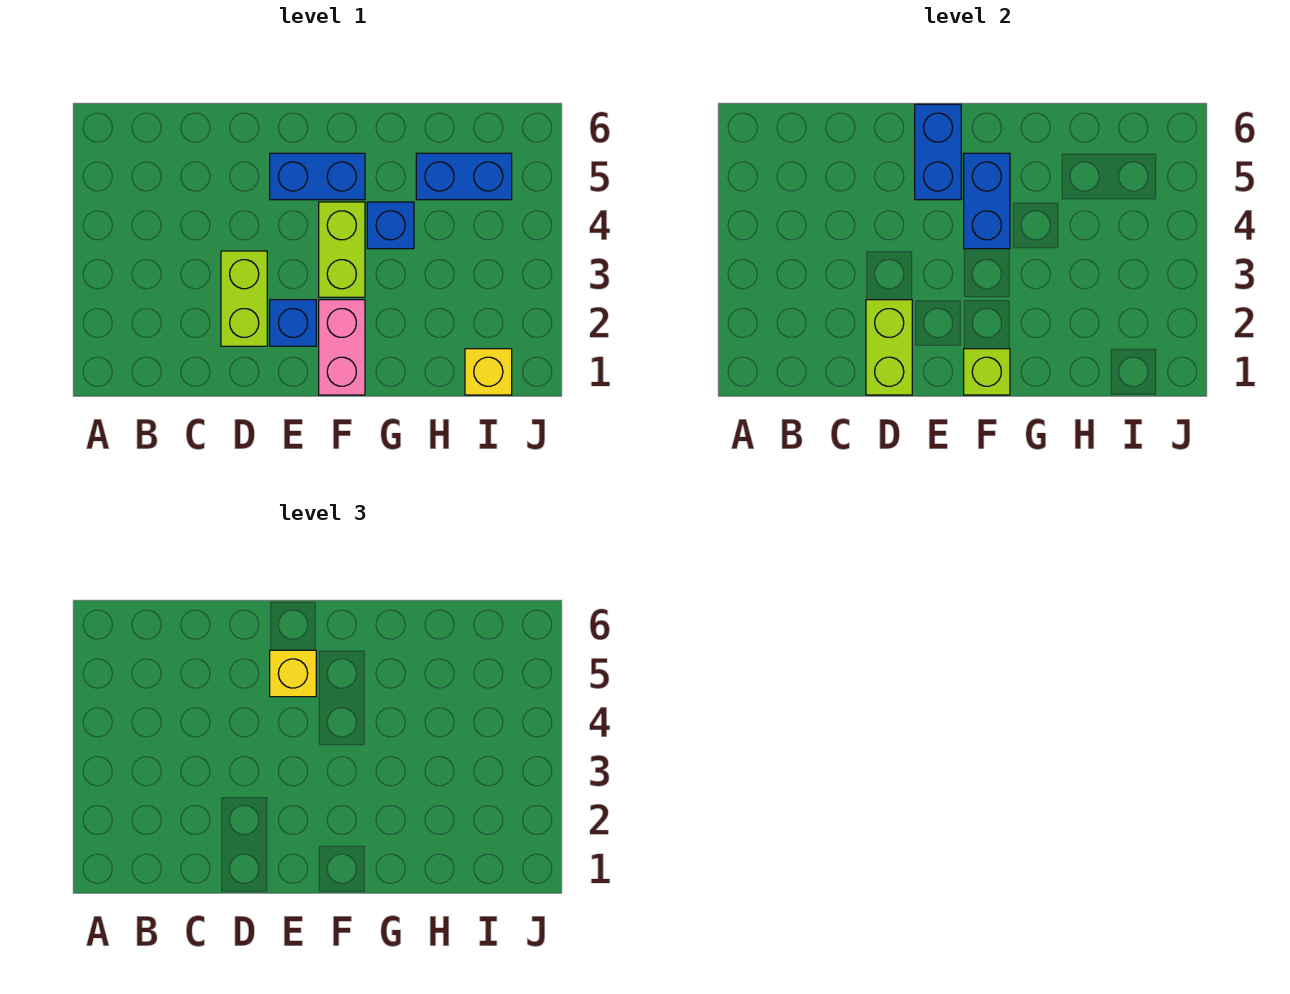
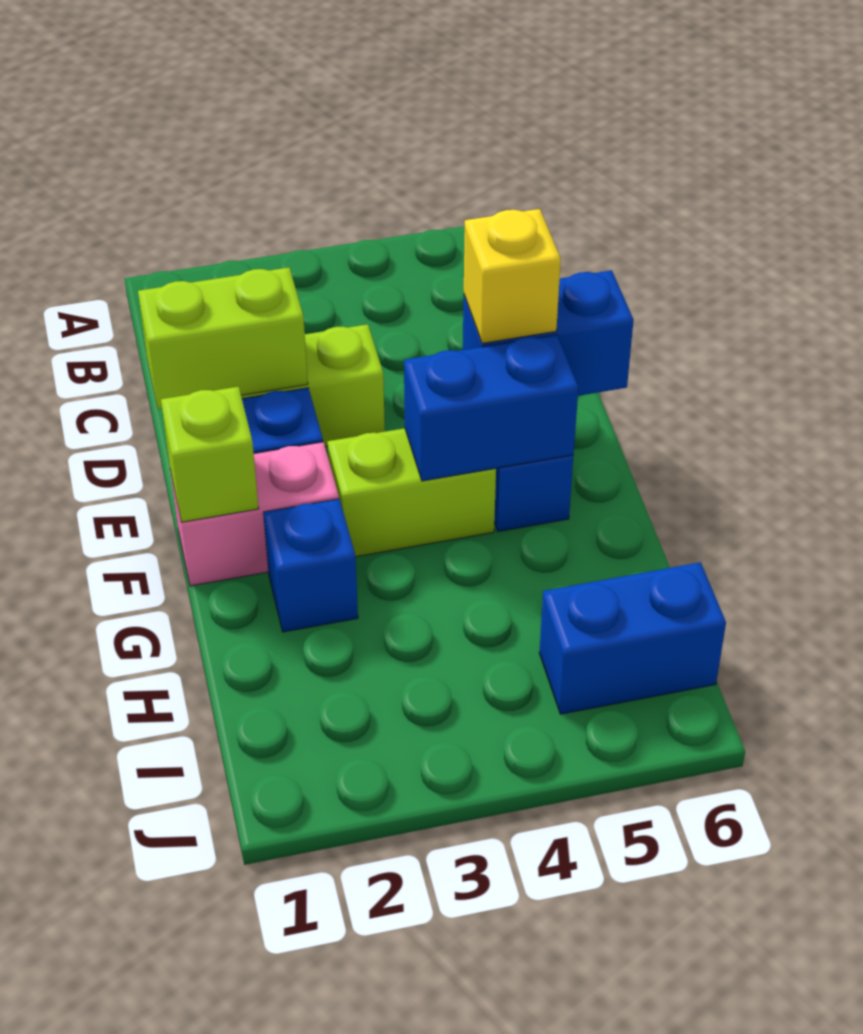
blue 1x1 brick [367,202,414,249] -> blue 1x1 brick moved to [263,499,358,632]
blue 1x2 brick [416,153,512,200] -> blue 1x2 brick turned to [539,562,726,714]
yellow 1x1 brick [465,349,512,395] -> none

